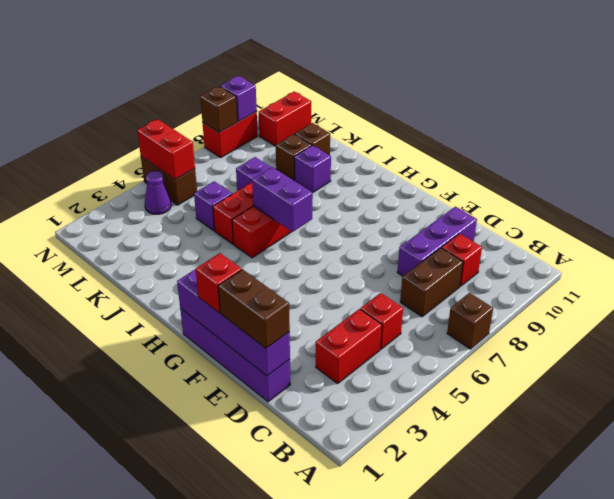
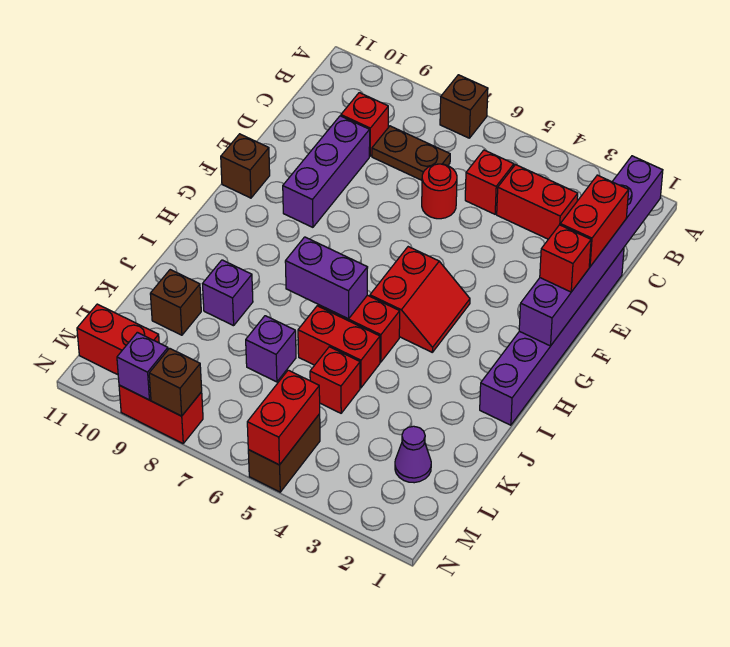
brown 1x2 brick [400,248,463,317] -> brown 1x2 plate [372,126,450,180]
purple 1x4 brick [180,309,290,402] -> purple 1x6 brick [480,248,624,425]
purple 1x4 brick [177,269,290,376] -> purple 1x6 brick [519,156,663,346]
brown 1x2 brick [218,269,290,348] -> red 1x2 brick [560,175,629,267]
none -> red 1x1 round brick [422,164,457,219]
purple 1x3 brick [397,207,477,276] -> purple 1x3 brick turned to [283,116,370,227]
none -> red 2x2 slope [370,247,470,352]
purple 1x2 brick [252,167,313,232] -> purple 1x2 brick turned to [285,237,368,319]
purple 1x1 brick [194,181,232,231] -> red 1x1 brick [310,347,360,413]
brown 1x1 brick [276,134,312,180] -> brown 1x1 brick moved to [221,134,270,198]
purple 1x1 cone [145,171,171,214] -> purple 1x1 cone moved to [395,426,431,483]

